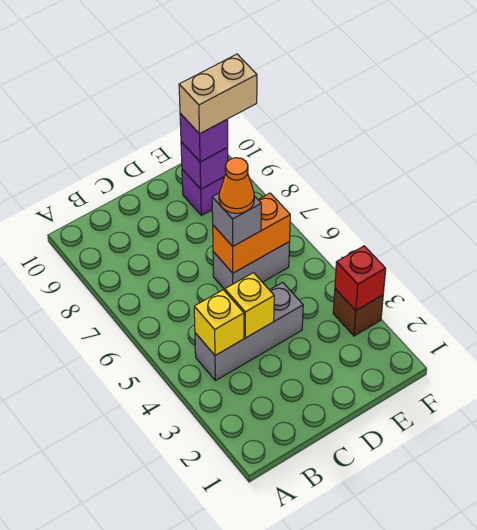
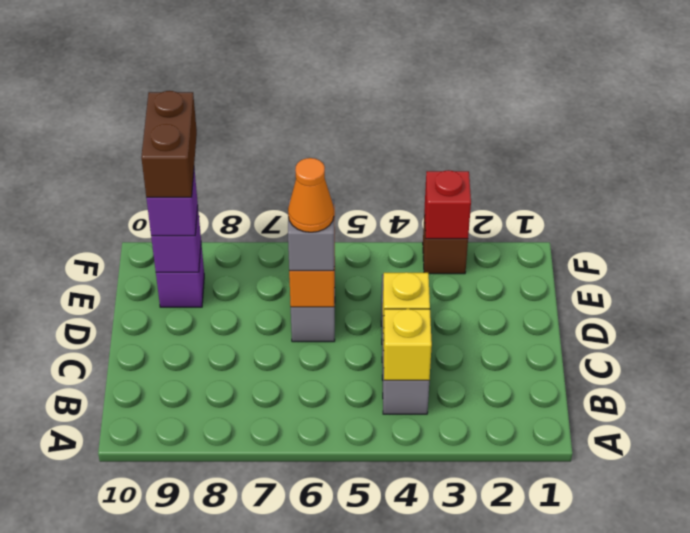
tan 1x2 brick [179,54,257,134] -> brown 1x2 brick [141,91,197,197]

